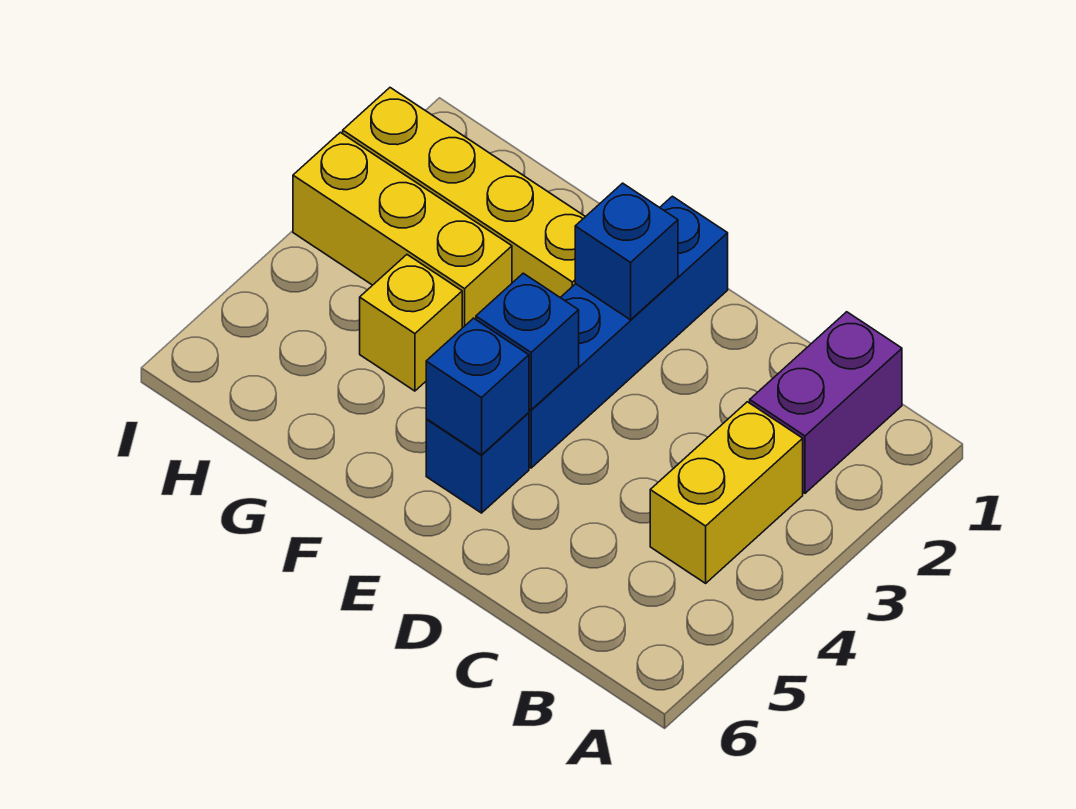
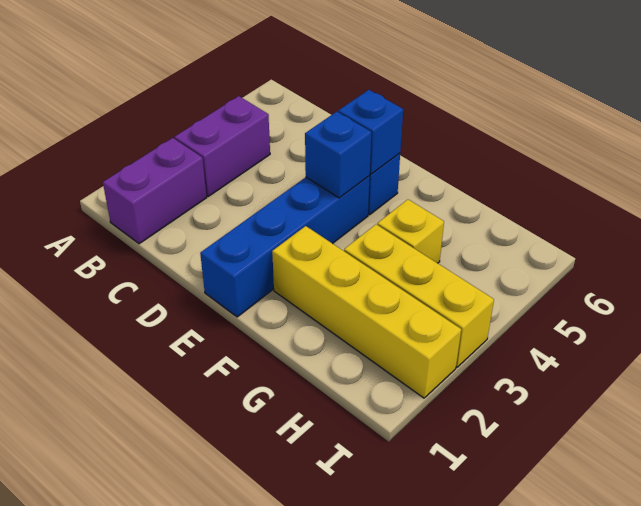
yellow 1x2 brick [650,402,803,583] -> purple 1x2 brick [174,96,270,197]
blue 1x1 brick [575,183,678,320] -> none

